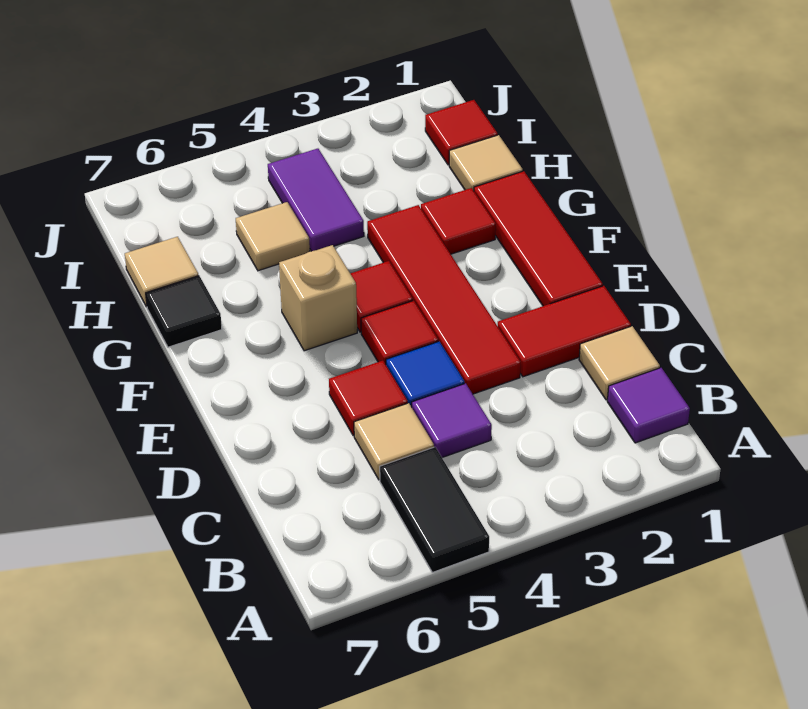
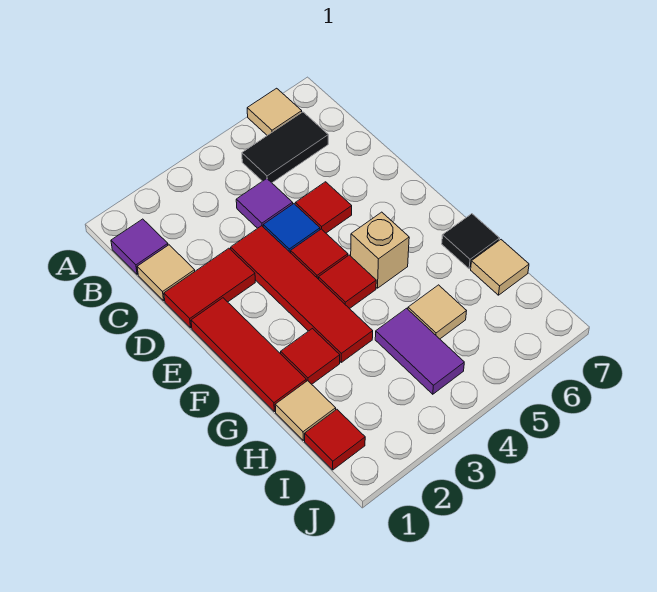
black 1x2 tile [380,447,489,572] -> black 1x2 tile turned to [242,112,328,183]
tan 1x1 tile [354,403,434,480] -> tan 1x1 tile moved to [247,88,302,135]

